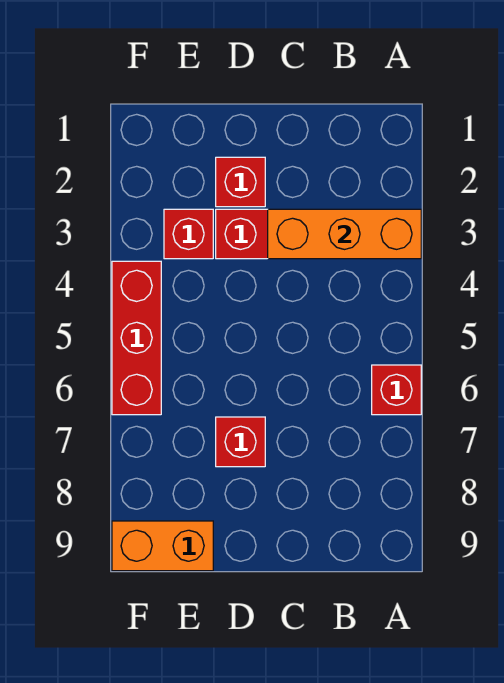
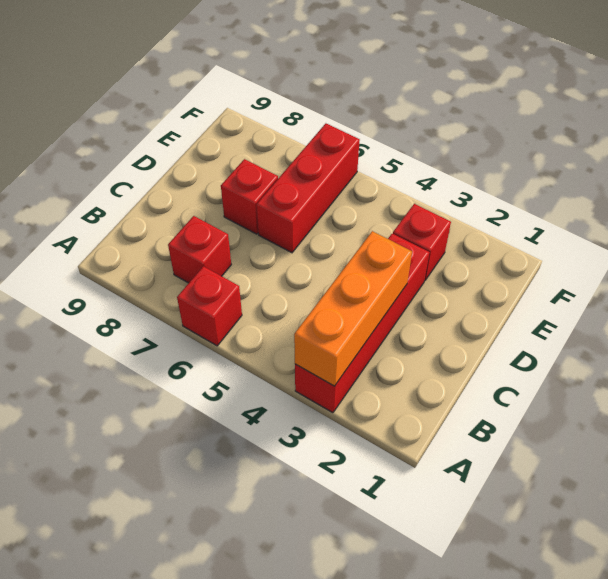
red 1x1 brick [216,157,265,207] -> red 1x1 brick moved to [168,216,231,283]
orange 1x2 brick [112,521,213,571] -> none
red 1x3 brick [112,261,161,415] -> red 1x3 brick turned to [257,124,360,253]

